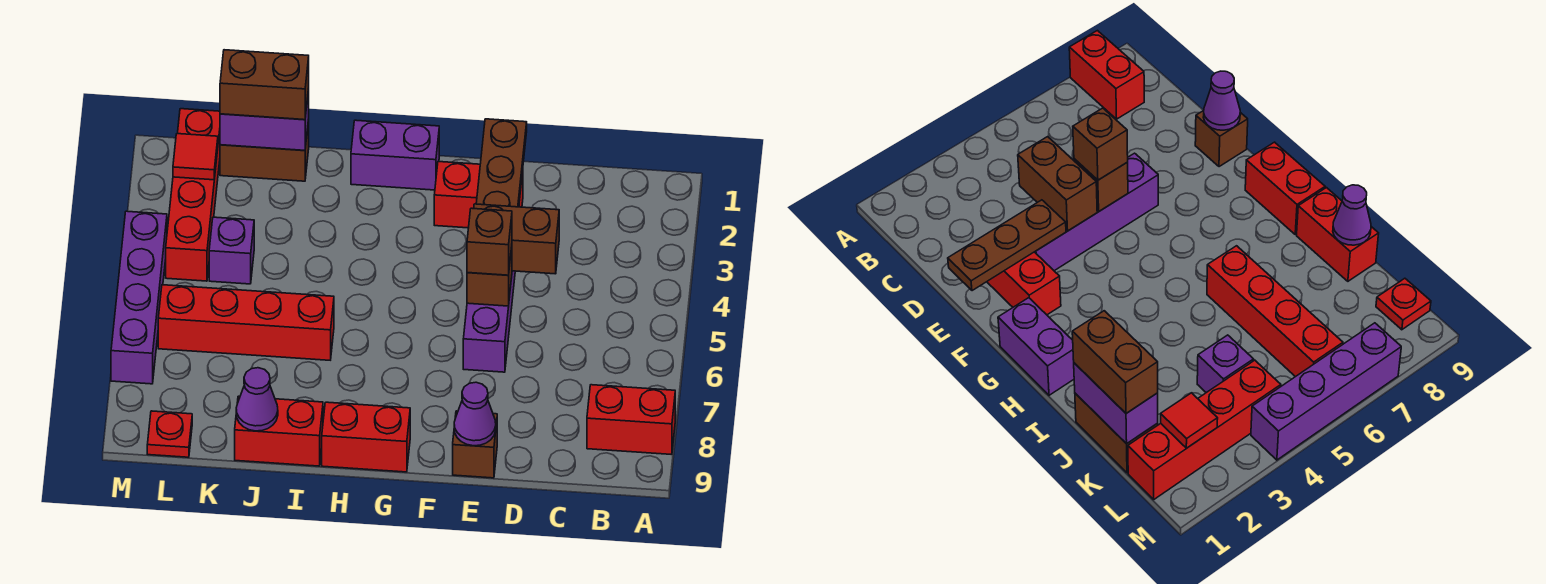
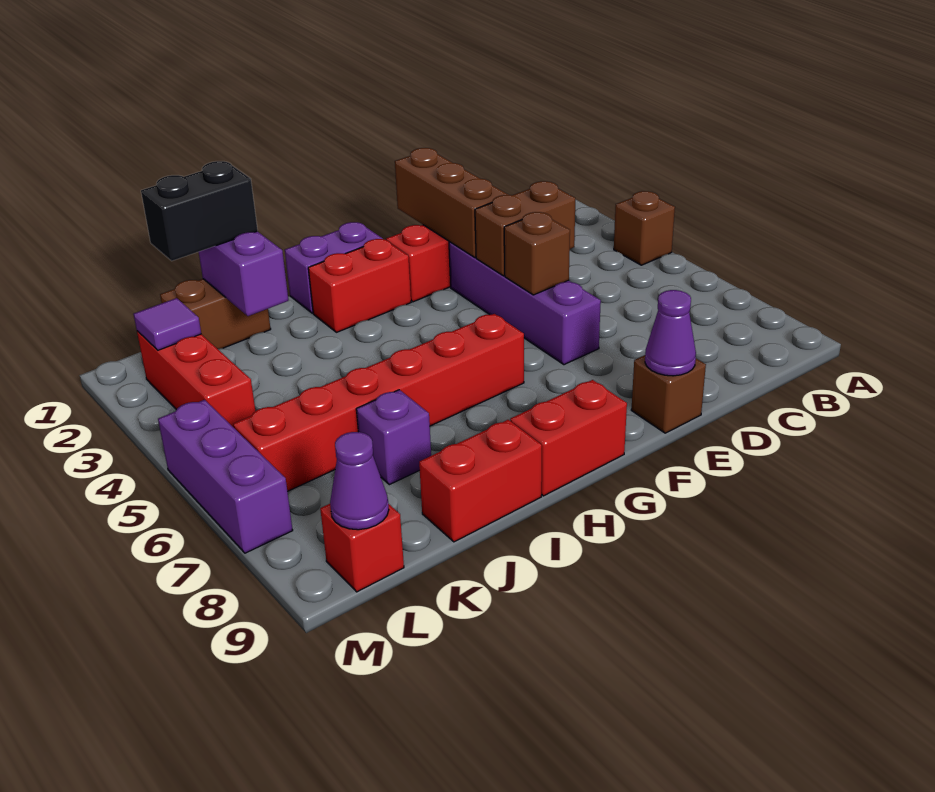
red 1x2 brick [587,385,675,455] -> red 1x2 brick moved to [308,239,411,332]
brown 1x3 plate [476,119,527,207] -> brown 1x3 brick [395,148,508,258]
brown 1x1 brick [467,208,512,275] -> brown 1x1 brick moved to [614,191,675,265]
red 1x4 brick [158,285,334,360] -> red 1x6 brick [233,314,524,491]
purple 1x2 brick [220,89,309,150] -> purple 1x2 brick turned to [199,231,288,316]
brown 1x2 brick [220,50,309,120] -> black 1x2 brick [141,161,258,261]
purple 1x1 cone [236,368,278,431] -> purple 1x1 cone moved to [330,432,389,530]
purple 1x1 brick [209,217,254,284] -> purple 1x1 brick moved to [356,390,431,485]
red 1x4 brick [166,109,220,281] -> red 1x3 brick [137,331,255,427]
red 1x1 tile [173,134,218,180] -> purple 1x1 tile [134,298,201,350]
red 1x1 plate [147,411,192,457] -> red 1x1 brick [320,504,404,592]
purple 1x4 brick [111,211,167,384] -> purple 1x3 brick [158,400,293,553]

